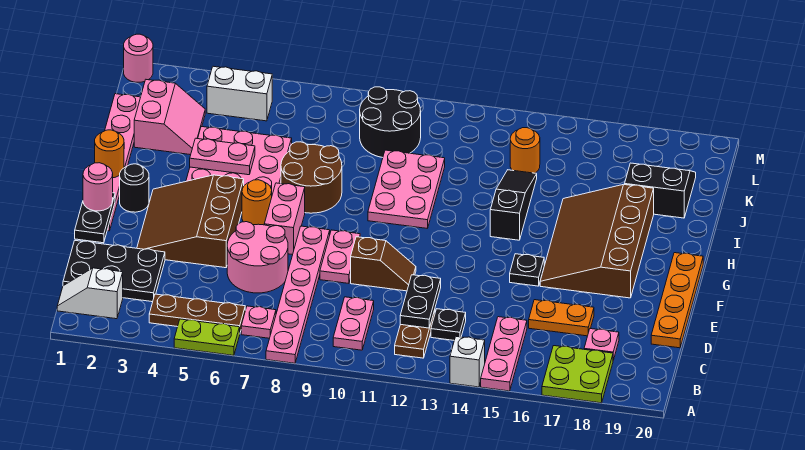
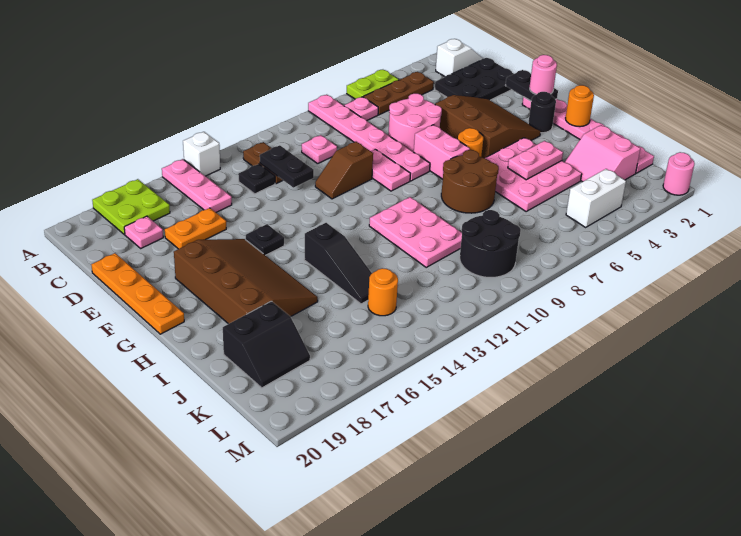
pink 1x2 plate [333,297,374,350] -> pink 1x1 plate [302,135,337,164]

